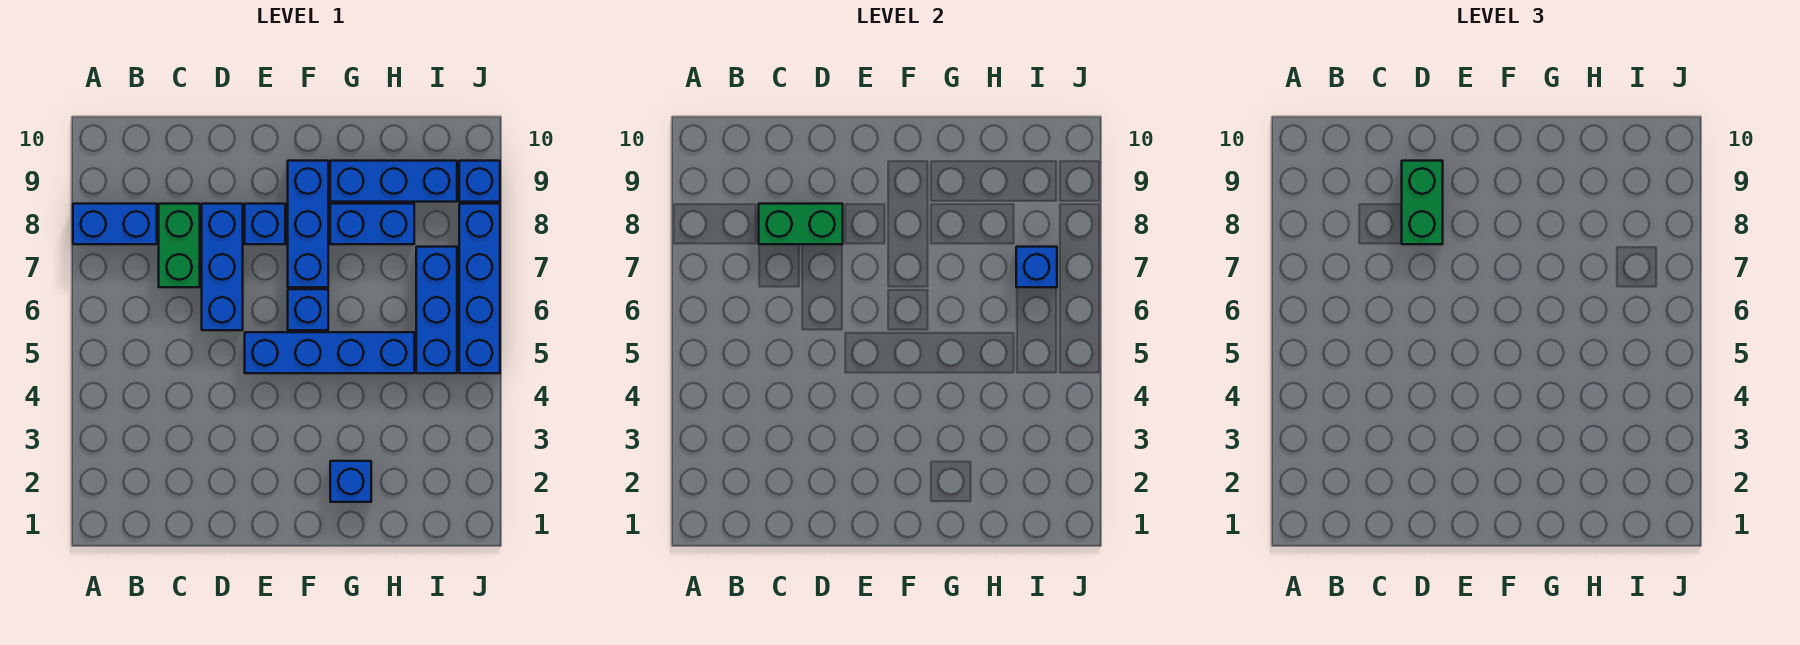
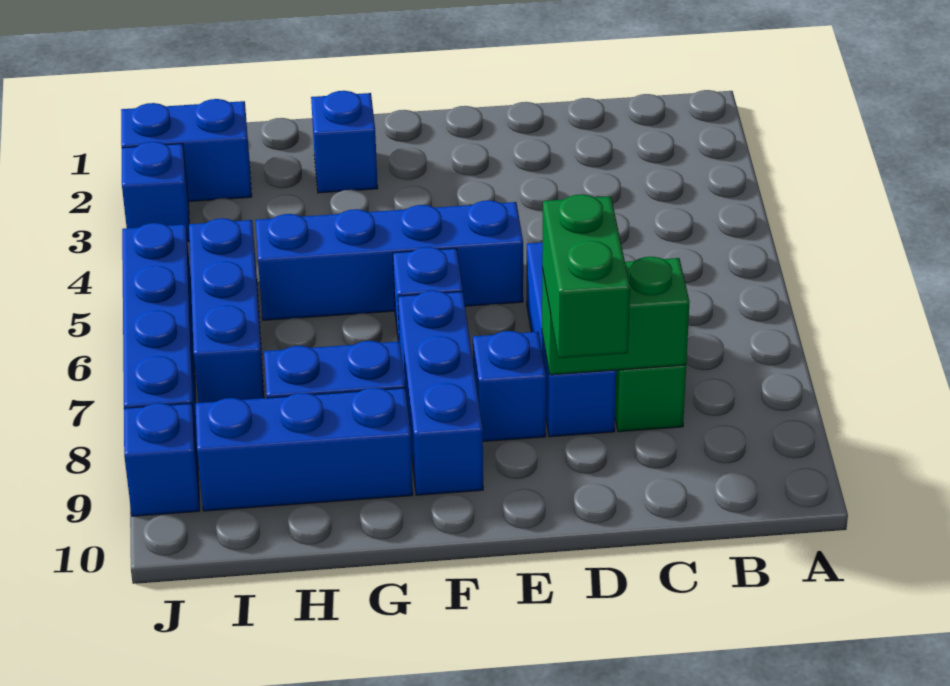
blue 1x2 brick [73,204,157,244] -> blue 1x2 brick moved to [121,99,252,202]
blue 1x1 brick [1016,247,1057,287] -> blue 1x1 brick moved to [122,142,190,242]

